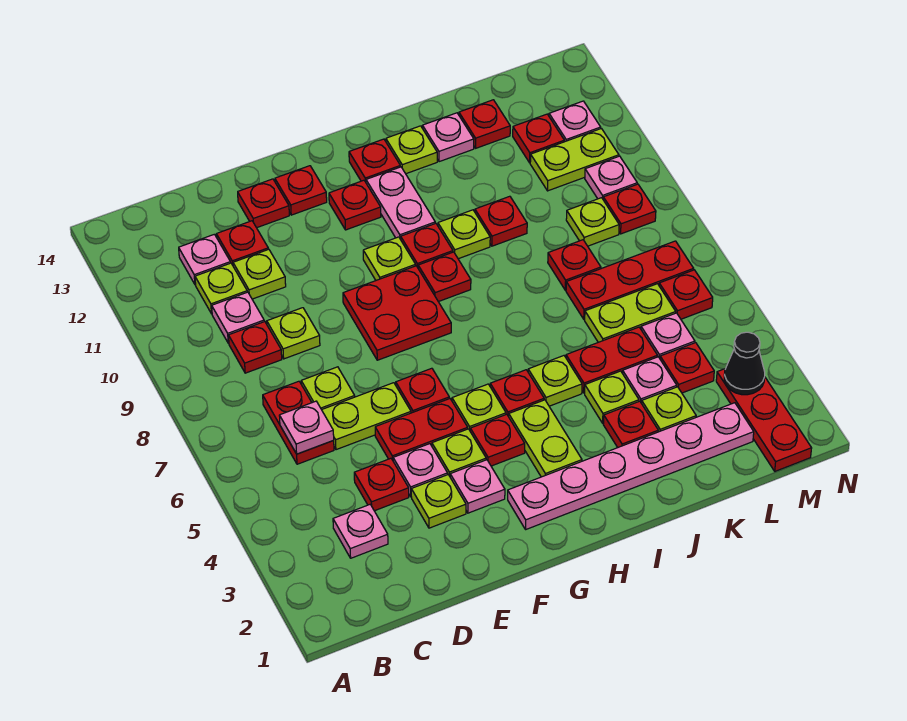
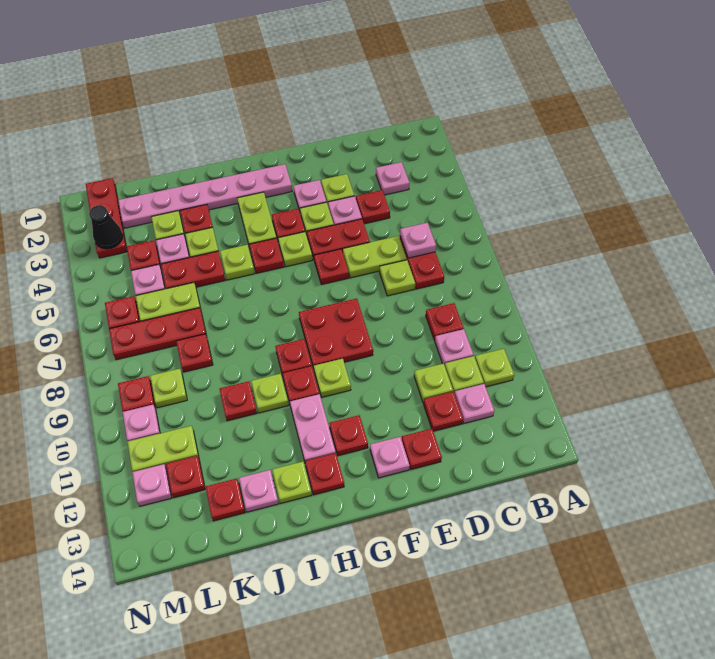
lime 1x1 plate [267,308,320,359] -> lime 1x1 plate moved to [475,349,514,387]
red 1x1 plate [275,166,327,215] -> pink 1x1 plate [370,437,410,478]

